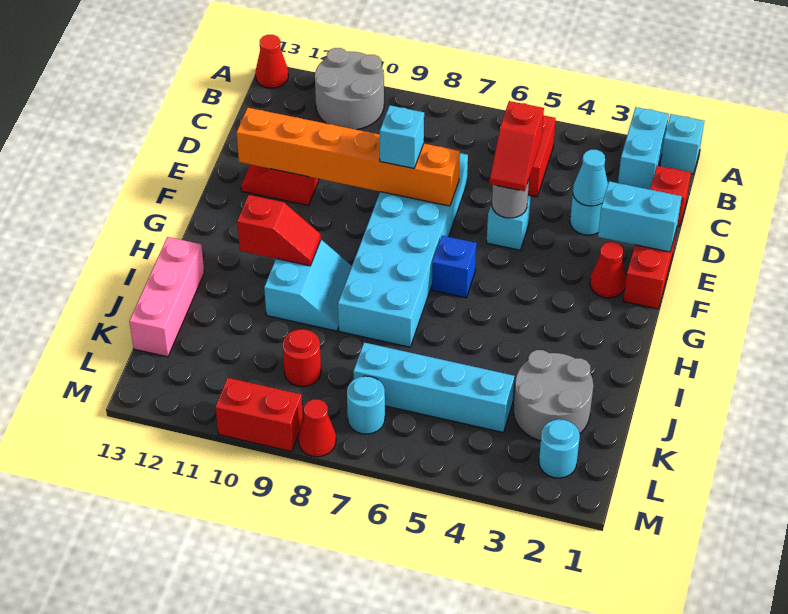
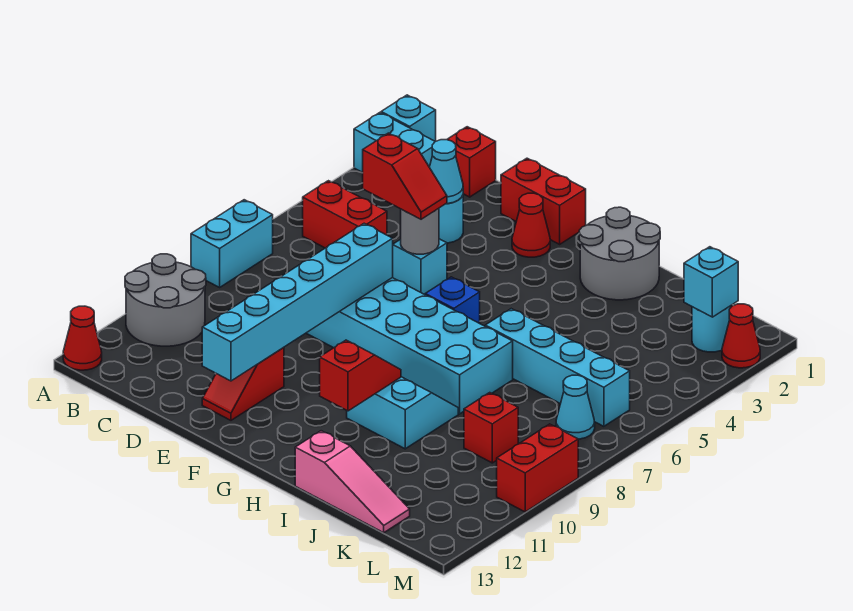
cyan 1x2 brick [598,181,682,252] -> cyan 1x2 brick moved to [191,200,273,287]
orange 1x6 brick [237,108,460,206] -> cyan 1x6 brick [202,223,393,381]
cyan 1x1 brick [380,105,424,168] -> cyan 1x1 brick moved to [684,247,738,317]
pink 1x3 brick [129,237,204,357] -> pink 1x3 slope [295,431,410,533]
grey 2x2 round brick [514,350,593,441] -> grey 2x2 round brick moved to [579,207,660,300]
cyan 1x4 brick [353,342,514,433] -> cyan 1x4 brick turned to [485,309,630,426]
red 1x1 round brick [283,329,321,387] -> red 1x1 brick [464,393,518,463]
cyan 1x1 round brick [347,376,385,434] -> cyan 1x1 cone [556,375,595,439]
red 1x1 cone [298,399,336,457] -> red 1x1 cone moved to [722,304,760,368]

